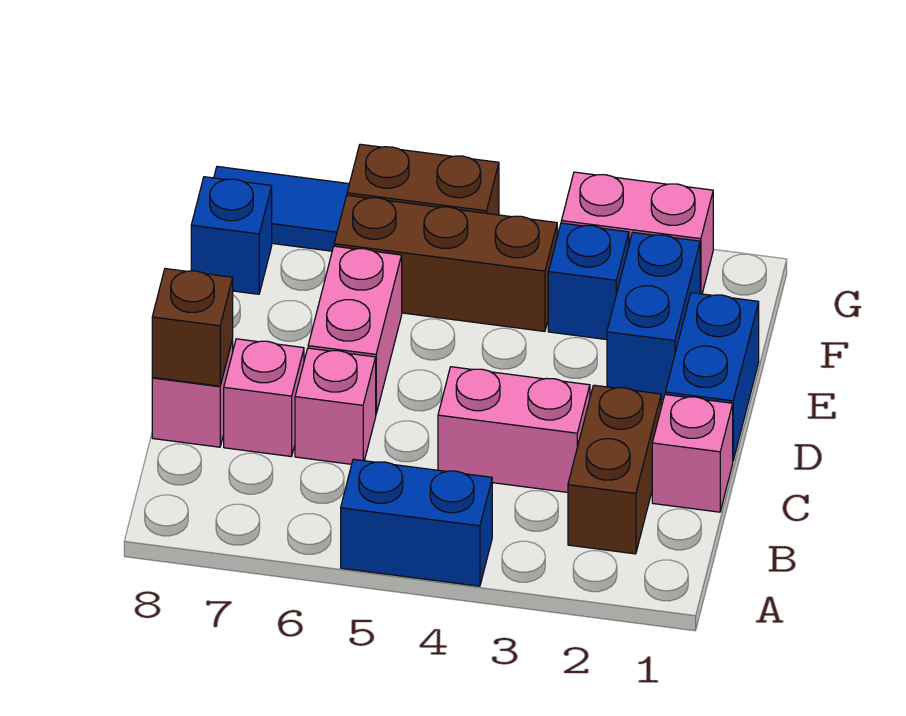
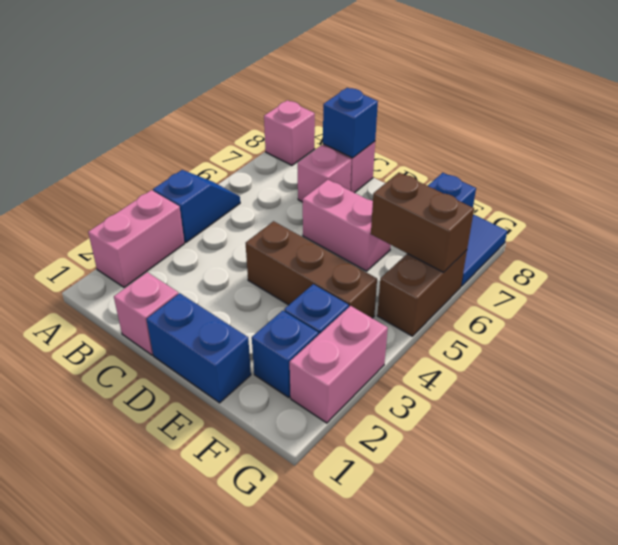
blue 1x2 brick [341,459,492,586] -> blue 1x2 slope [153,170,240,243]
brown 1x2 brick [568,385,661,554] -> brown 1x2 brick moved to [371,173,474,272]
pink 1x2 brick [438,367,590,492] -> pink 1x2 brick moved to [88,190,184,287]
pink 1x1 brick [295,348,376,464] -> pink 1x1 brick moved to [264,100,315,165]
brown 1x1 brick [152,269,233,386] -> blue 1x1 brick [323,88,378,158]
blue 1x2 brick [607,232,700,399] -> blue 1x1 brick [252,311,318,397]
brown 1x3 brick [334,195,557,331] -> brown 1x3 brick turned to [246,221,377,318]

